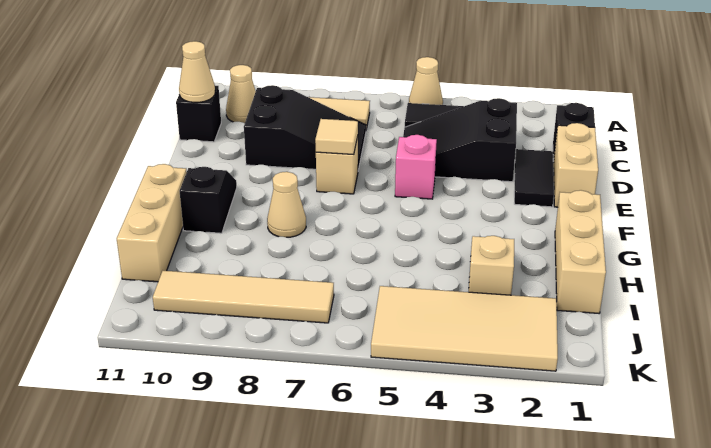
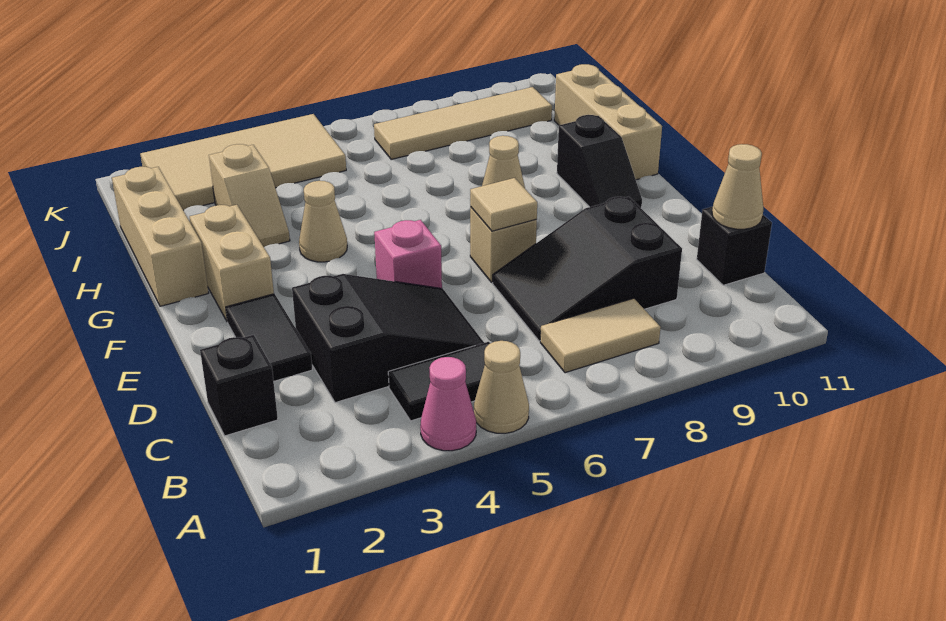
none -> pink 1x1 cone [420,357,476,451]
tan 1x1 cone [226,65,256,123] -> tan 1x1 cone moved to [299,181,347,262]
tan 1x2 brick [553,123,598,207] -> tan 1x2 brick moved to [190,205,274,322]

